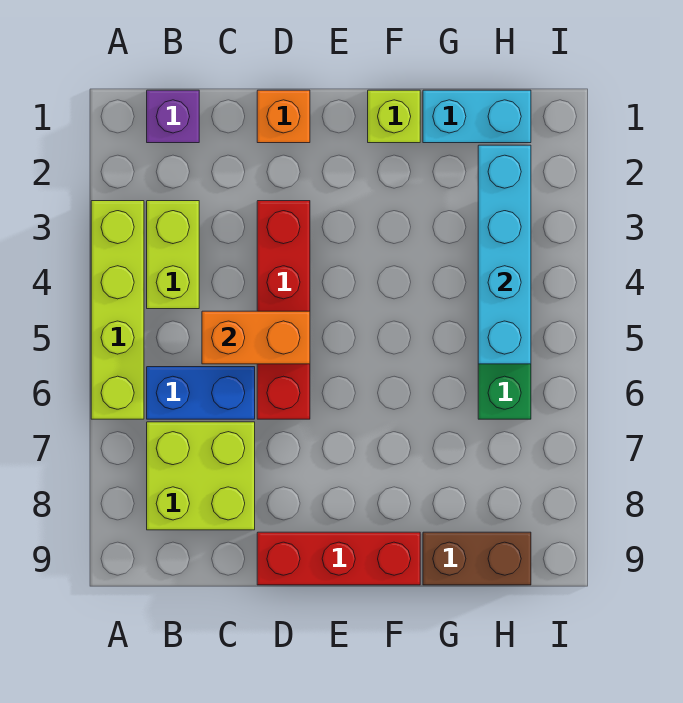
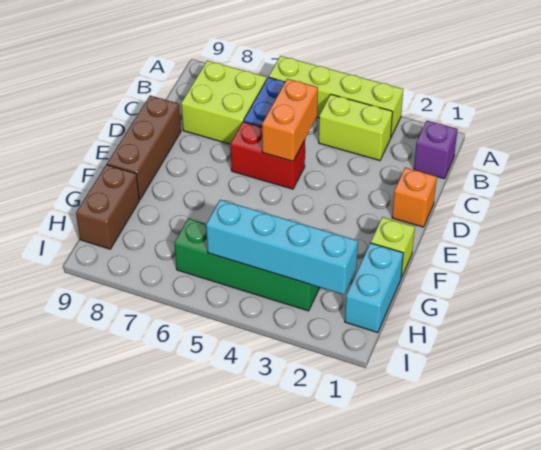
red 1x4 brick [257,201,310,419] -> red 1x2 brick [230,122,305,189]
red 1x3 brick [257,532,420,585] -> brown 1x3 brick [107,96,181,200]

